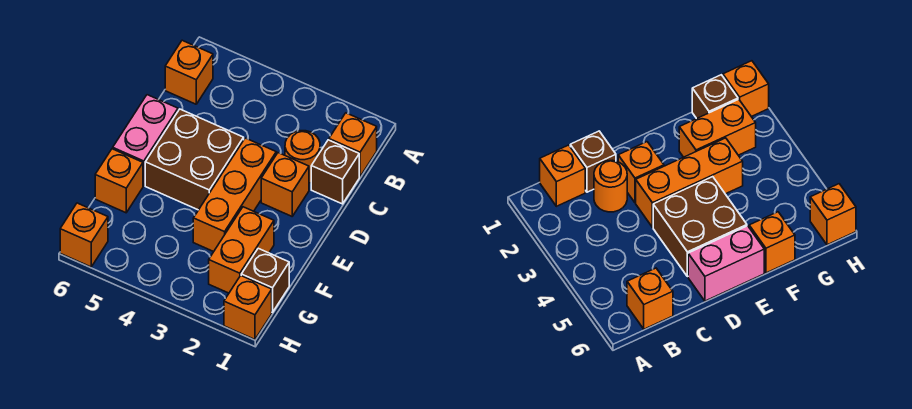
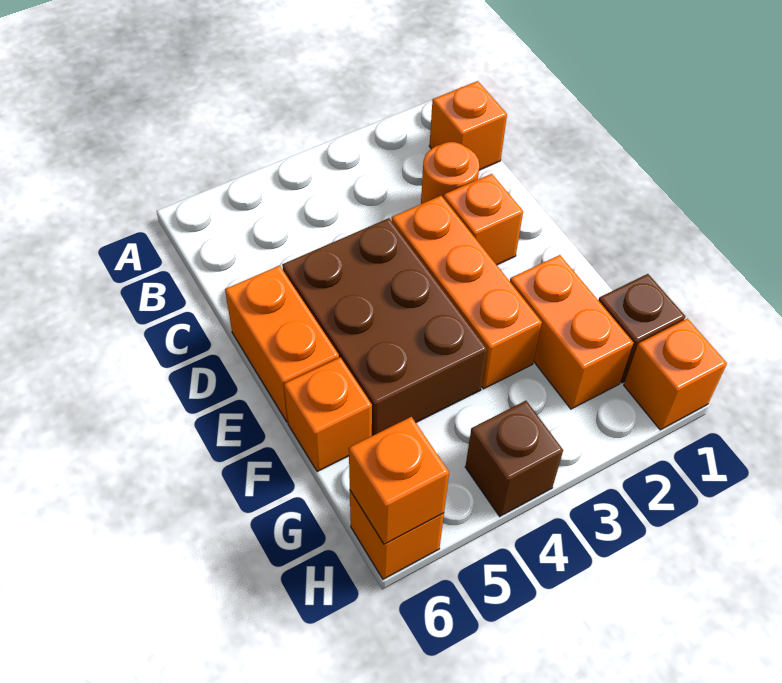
orange 1x1 brick [165,40,213,104] -> orange 1x1 brick moved to [349,417,449,544]
brown 1x1 brick [311,140,359,204] -> brown 1x1 brick moved to [465,401,563,516]
brown 2x2 brick [145,109,244,210] -> brown 2x3 brick [282,218,487,436]
pink 1x2 brick [113,95,178,186] -> orange 1x2 brick [225,265,339,422]

